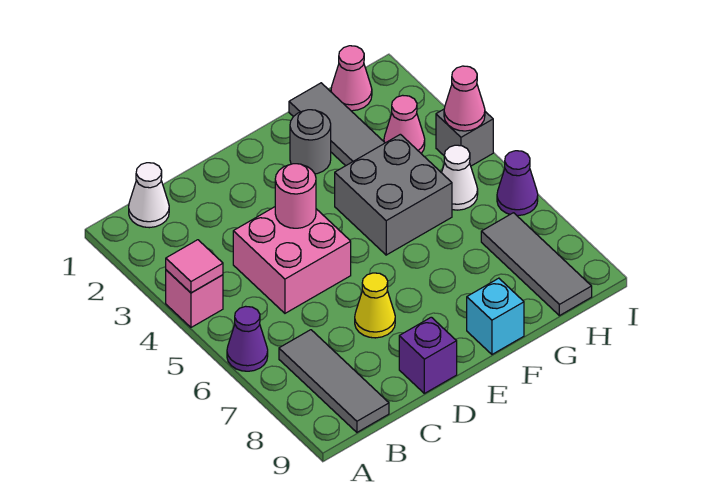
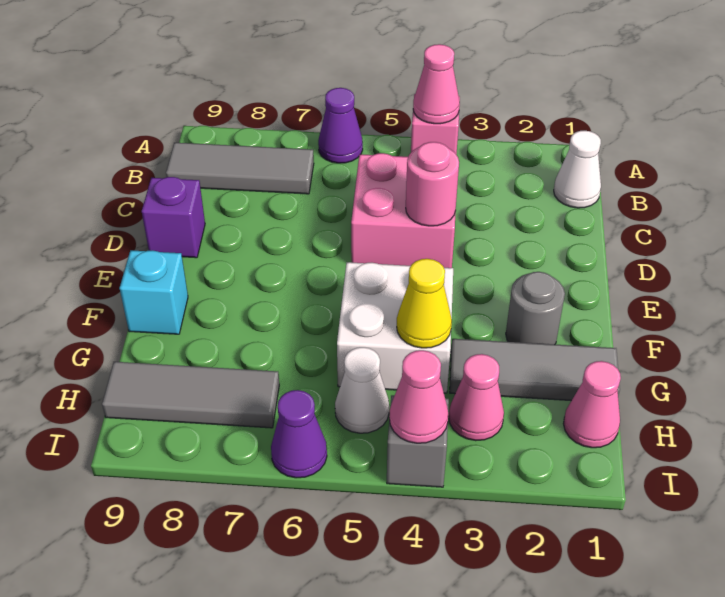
pink 1x1 tile [166,240,223,293] -> pink 1x1 cone [413,44,460,124]
yellow 1x1 cone [355,273,395,338] -> yellow 1x1 cone moved to [397,259,452,348]
grey 2x2 brick [335,134,452,255] -> white 2x2 brick [337,262,453,393]

